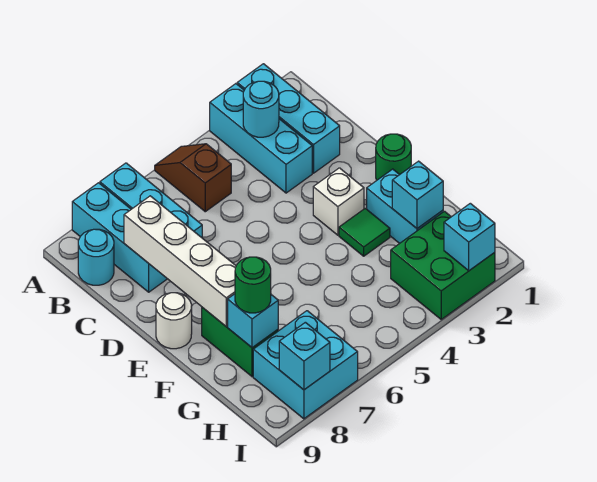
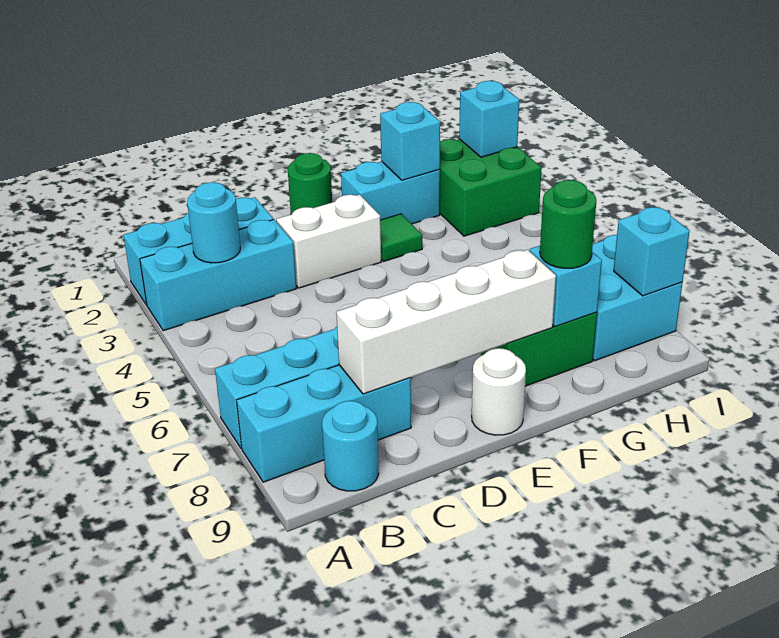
brown 1x2 slope [155,144,231,212] -> none
white 1x1 brick [313,168,364,235] -> white 1x2 brick [276,195,381,288]

